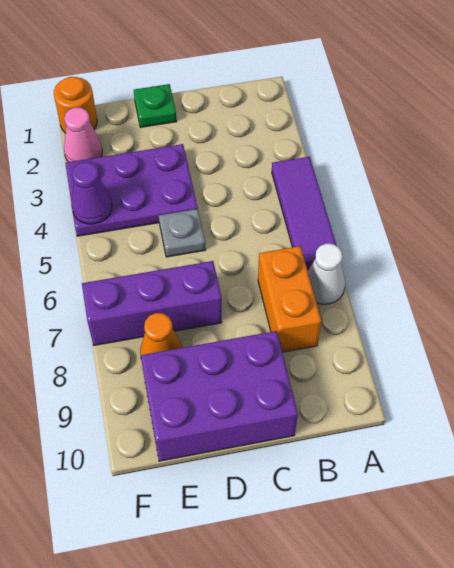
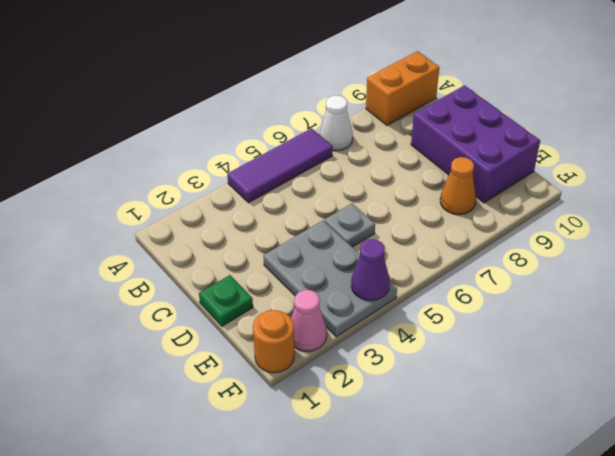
orange 1x2 brick [258,246,322,352] -> orange 1x2 brick moved to [366,51,439,125]
purple 2x3 plate [65,144,198,236] -> grey 2x3 plate [263,221,397,337]
purple 1x3 brick [82,261,222,345] -> none

